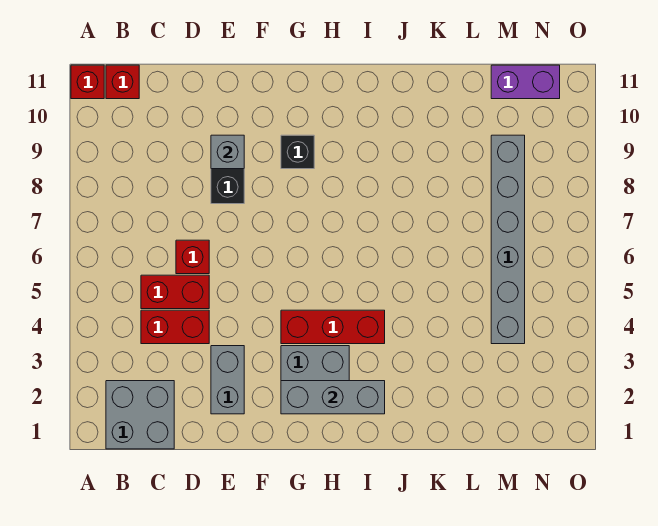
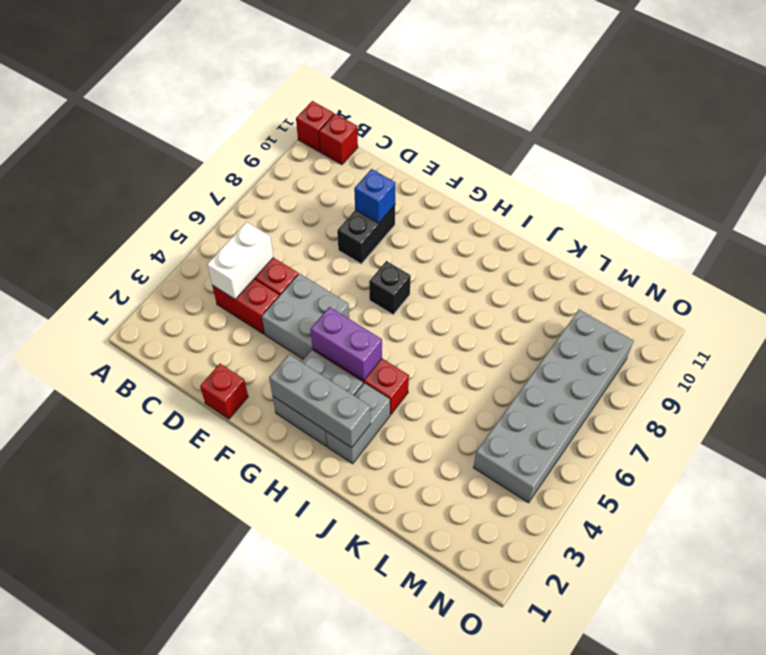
grey 2x2 brick [106,381,174,449] -> grey 2x2 brick moved to [262,273,349,359]
none -> white 1x2 brick [207,222,273,299]
red 1x1 brick [176,240,209,274] -> red 1x1 brick moved to [200,364,248,419]
grey 1x2 brick [211,346,244,414] -> grey 1x2 brick moved to [326,383,390,464]
grey 1x1 brick [211,135,244,169] -> blue 1x1 brick [354,169,396,223]
black 1x1 brick [281,135,314,169] -> black 1x1 brick moved to [369,261,411,315]
grey 1x6 brick [491,135,525,344] -> grey 2x6 brick [473,310,633,503]
purple 1x2 brick [491,65,560,99] -> purple 1x2 brick moved to [310,307,382,381]

